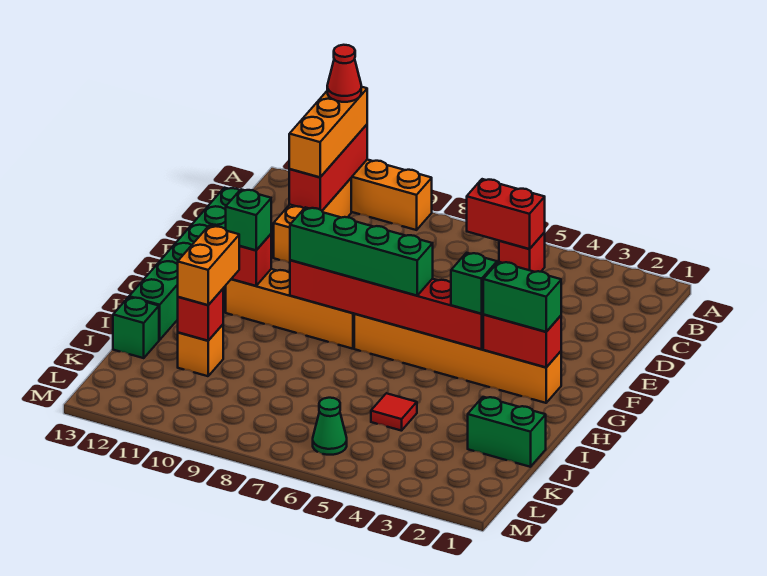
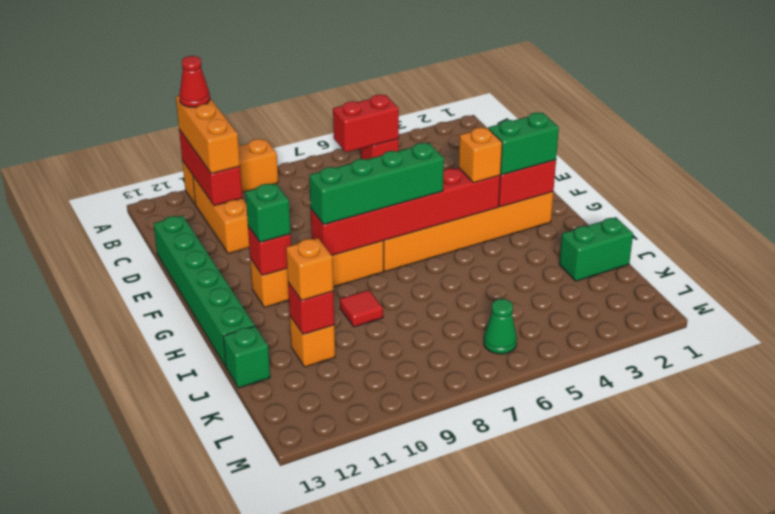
green 1x1 brick [451,253,497,314] -> orange 1x1 brick [458,127,502,183]
orange 1x2 brick [178,226,239,305] -> orange 1x1 brick [286,238,333,301]
red 1x1 tile [371,393,417,431] -> red 1x1 tile moved to [340,290,383,327]

